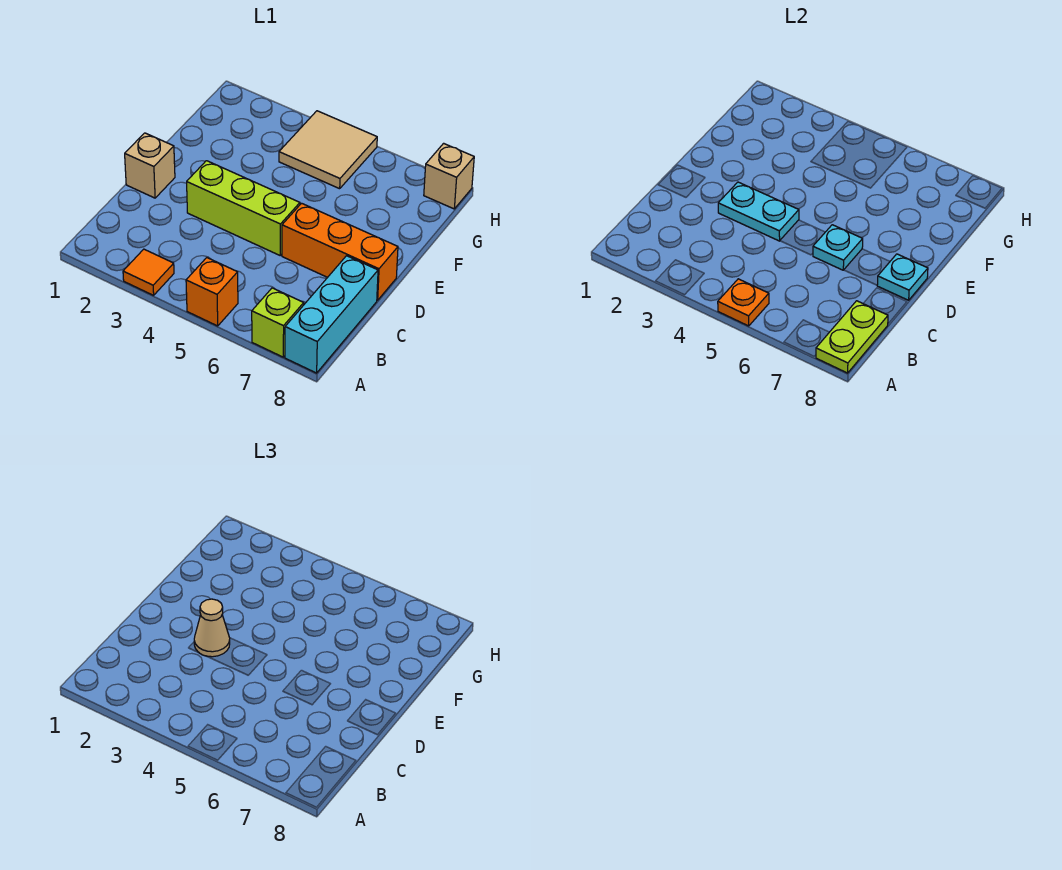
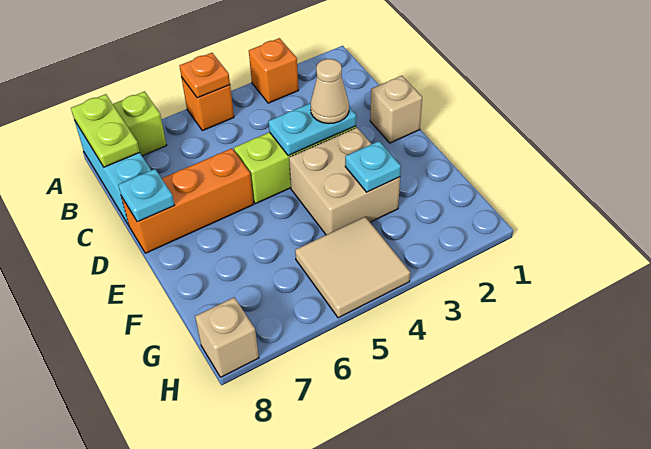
orange 1x1 tile [123,249,174,295] -> orange 1x1 brick [249,38,298,103]
cyan 1x1 plate [813,225,863,270] -> cyan 1x1 plate moved to [345,141,401,192]
none -> tan 2x2 brick [289,128,400,235]

